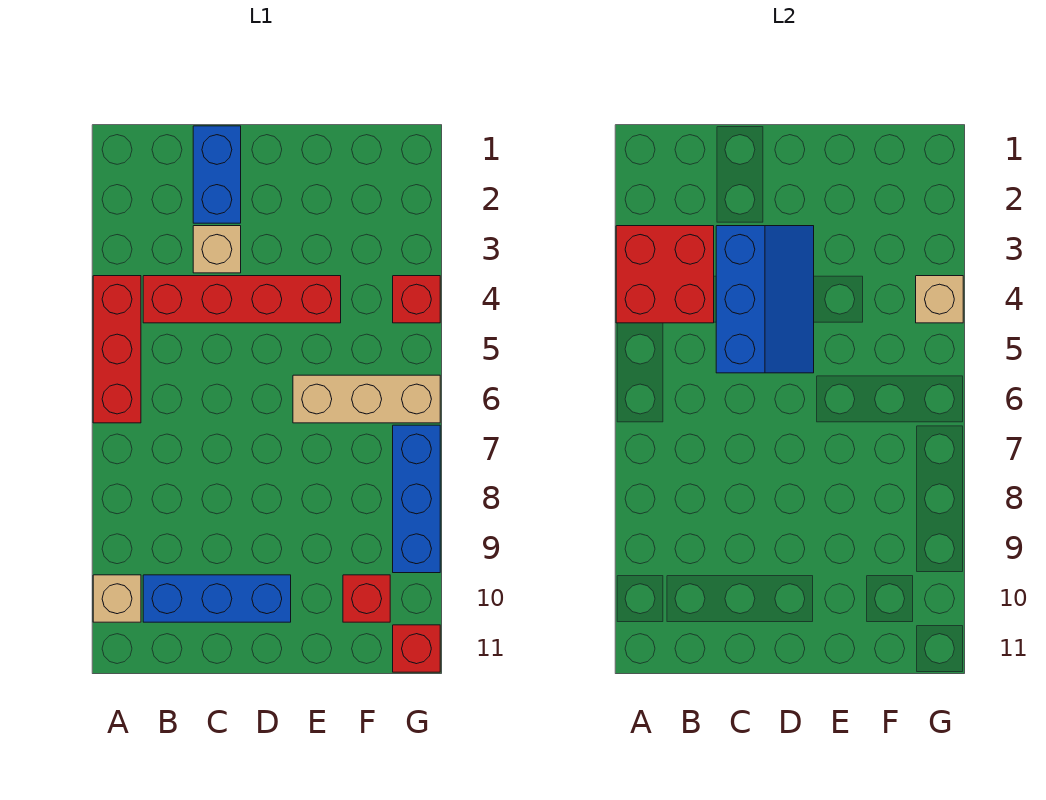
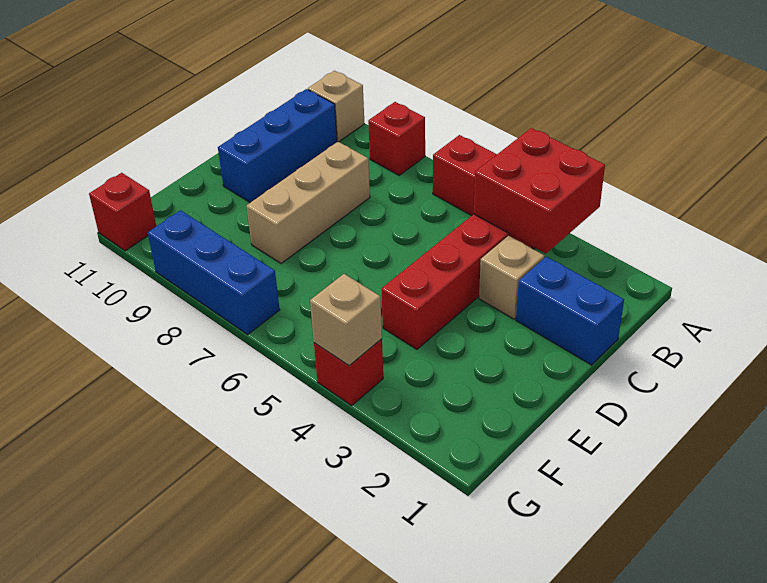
blue 2x3 slope [716,226,814,373] -> none
tan 1x3 brick [293,375,440,423] -> tan 1x3 brick moved to [246,142,370,264]
red 1x1 brick [343,575,390,622] -> red 1x1 brick moved to [368,102,425,175]

